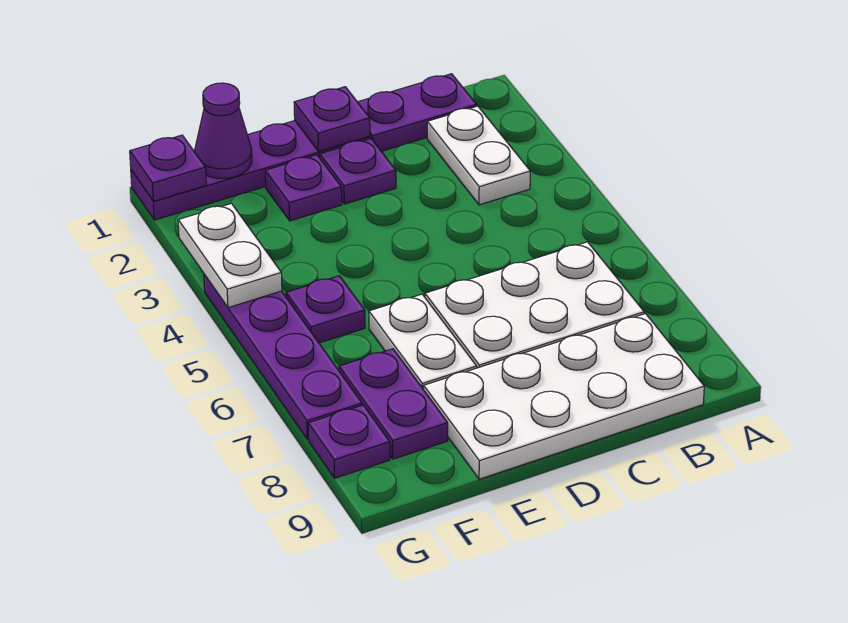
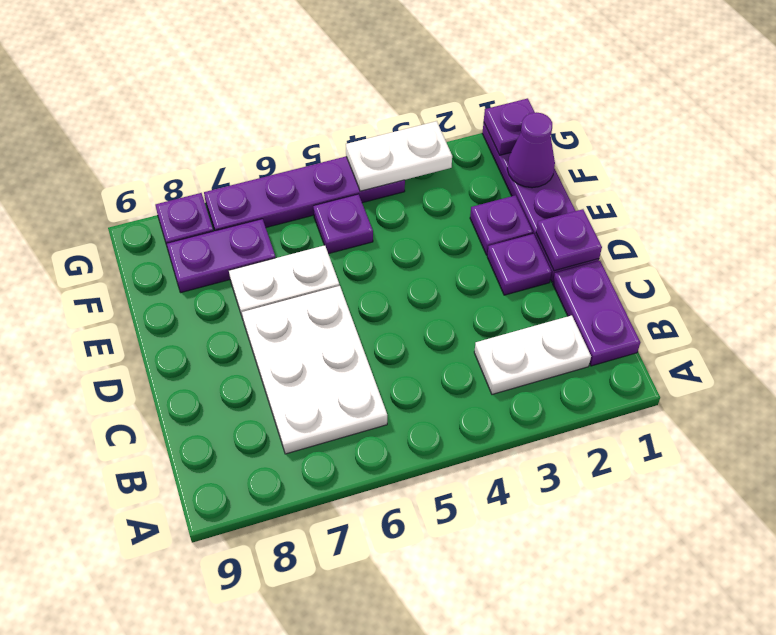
white 2x4 plate [424,314,704,479] -> none

